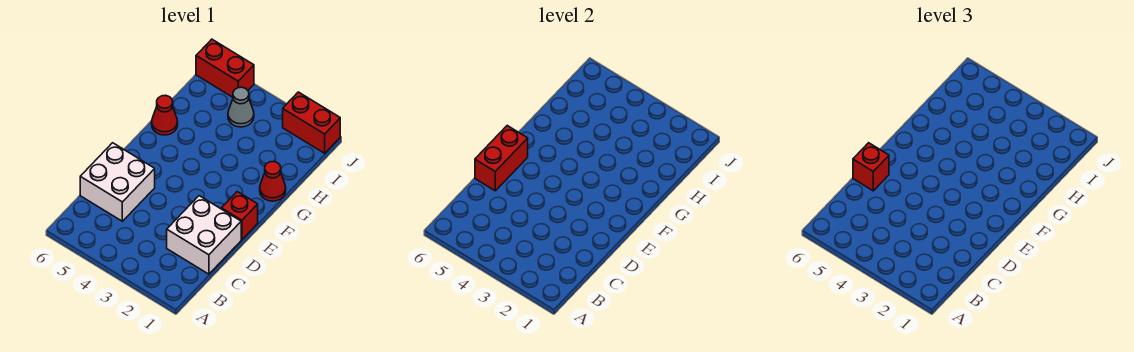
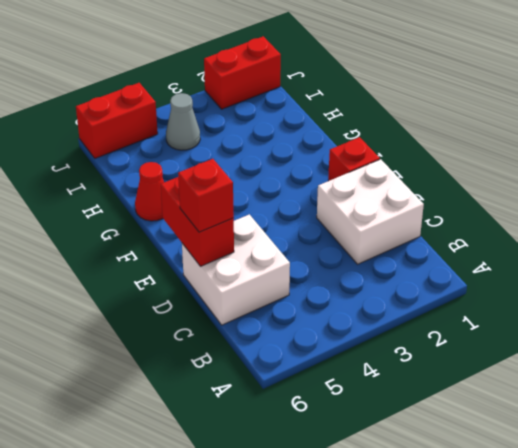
red 1x1 cone [260,161,286,201] -> none

